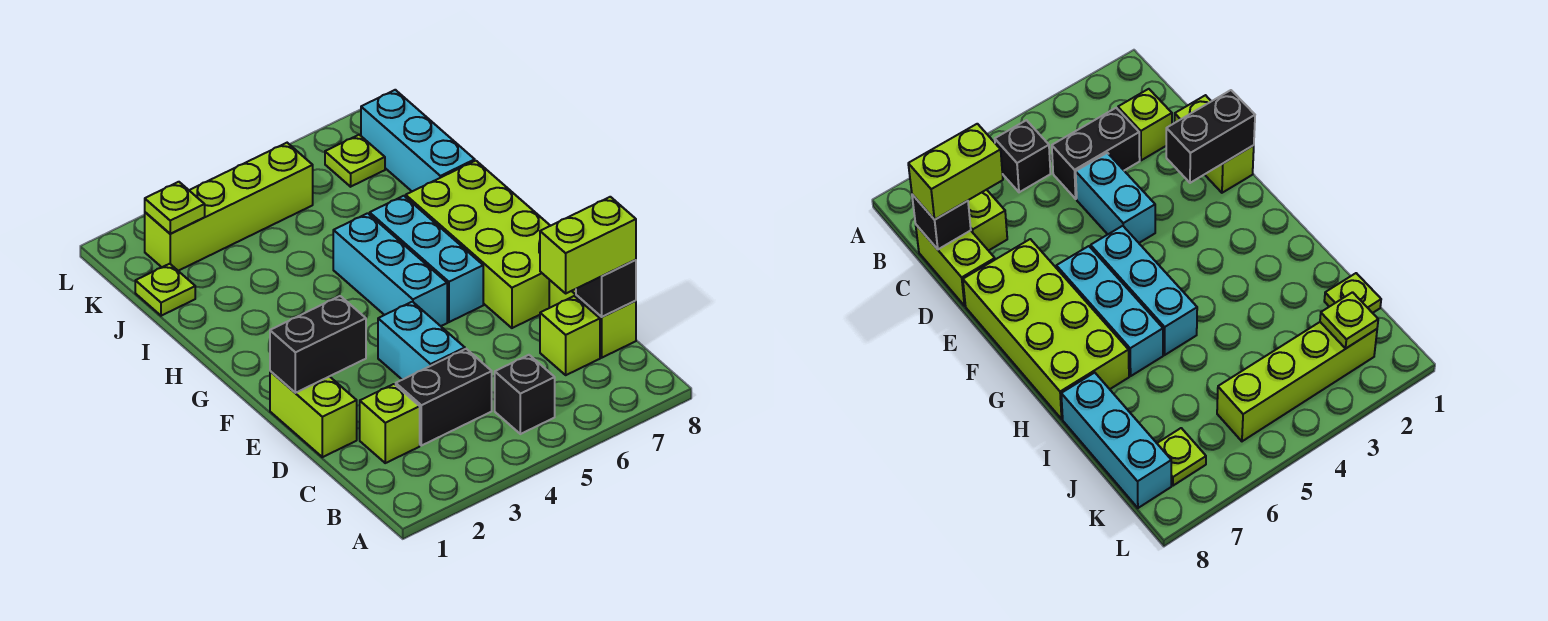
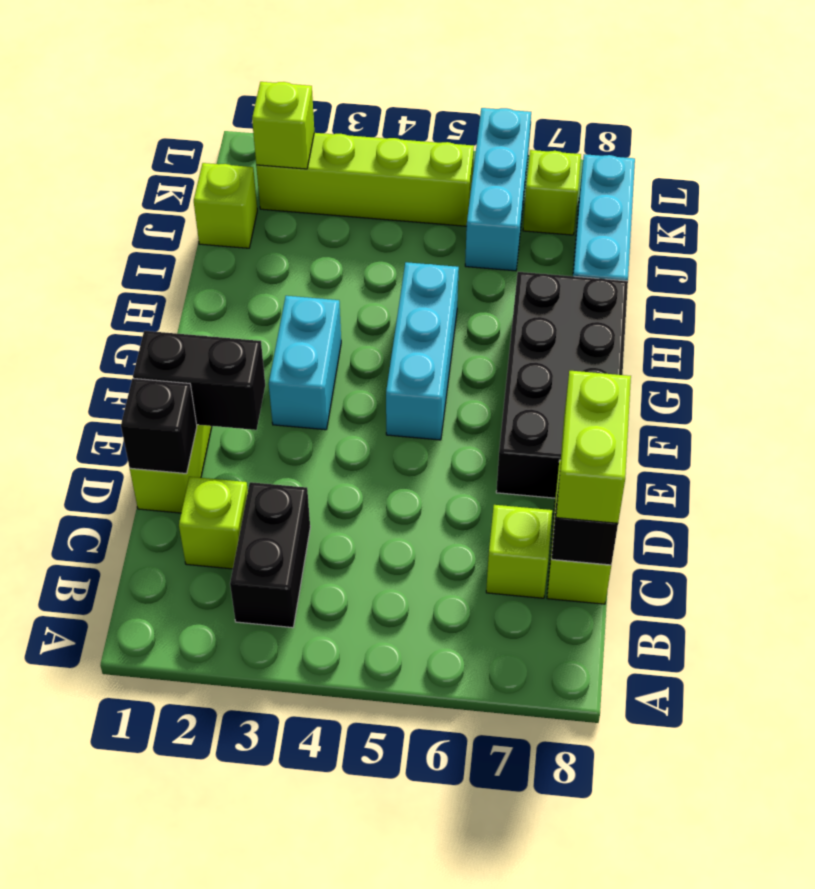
black 1x1 brick [495,355,555,434] -> black 1x1 brick moved to [121,378,197,474]
black 1x2 brick [396,349,492,446] -> black 1x2 brick turned to [230,482,310,628]
lime 1x2 brick [540,197,636,293] -> lime 1x2 brick turned to [556,371,631,523]
cyan 1x2 brick [378,302,465,380] -> cyan 1x2 brick moved to [269,296,341,430]
lime 2x4 brick [406,161,550,328] -> black 2x4 brick [496,272,628,498]
cyan 1x3 brick [370,196,483,322] -> cyan 1x3 brick moved to [465,108,531,271]
lime 1x1 plate [135,264,195,316] -> lime 1x1 brick [194,163,257,248]
lime 1x1 plate [145,182,205,234] -> lime 1x1 brick [252,82,314,169]
lime 1x1 plate [325,135,385,187] -> lime 1x1 brick [523,150,581,235]

